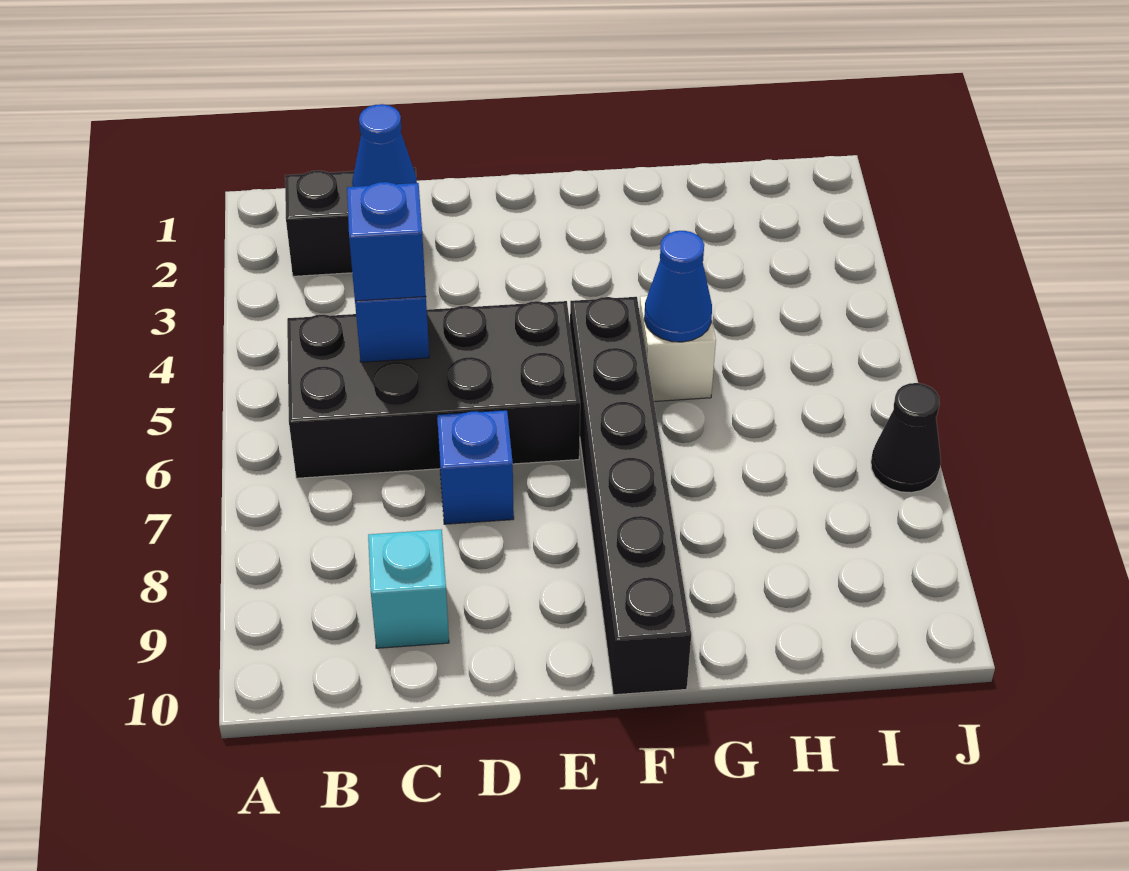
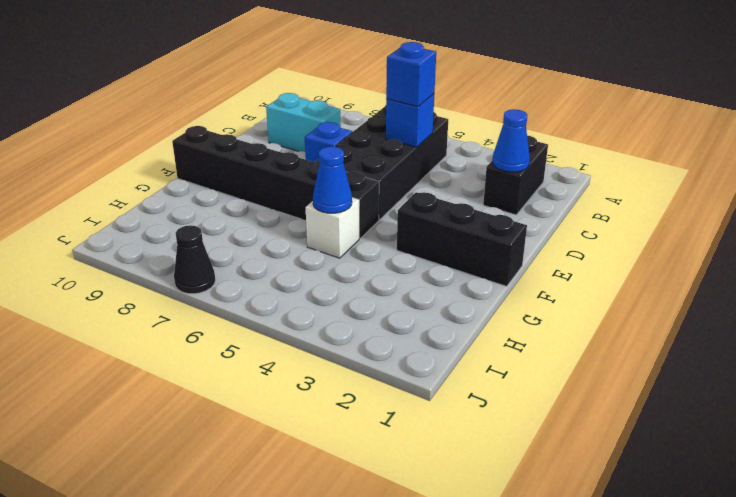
cyan 1x1 brick [368,529,449,648] -> cyan 1x2 brick [266,93,341,152]
none -> black 1x3 brick [397,192,527,286]

